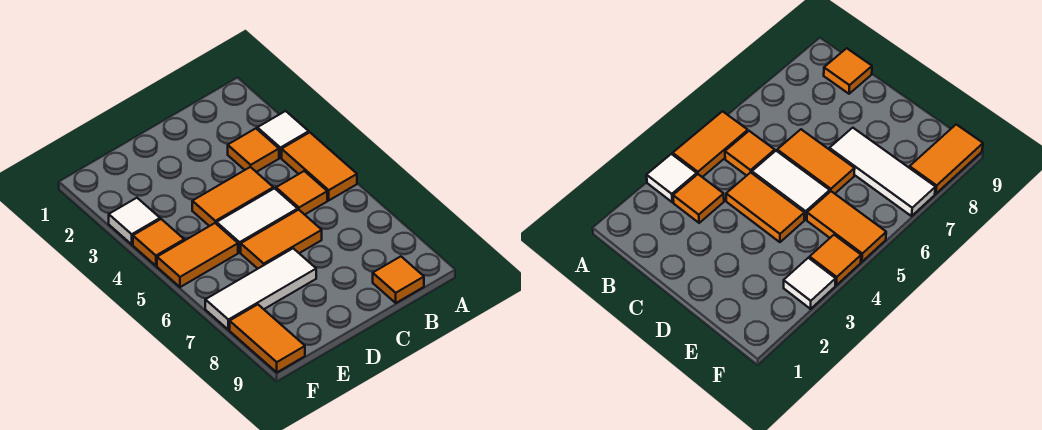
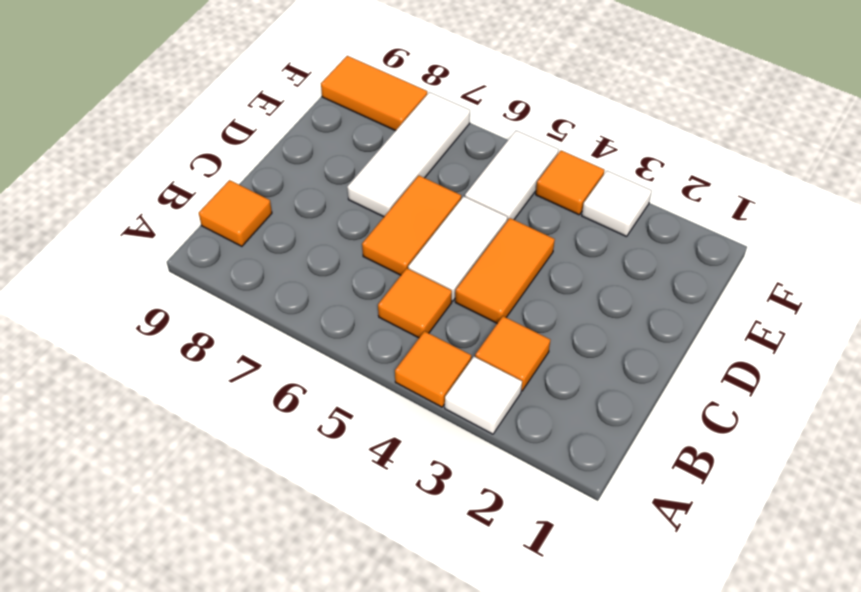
orange 1x2 tile [282,132,357,200] -> orange 1x1 tile [395,331,471,407]
orange 1x2 tile [157,223,238,287] -> white 1x2 tile [465,131,558,221]

